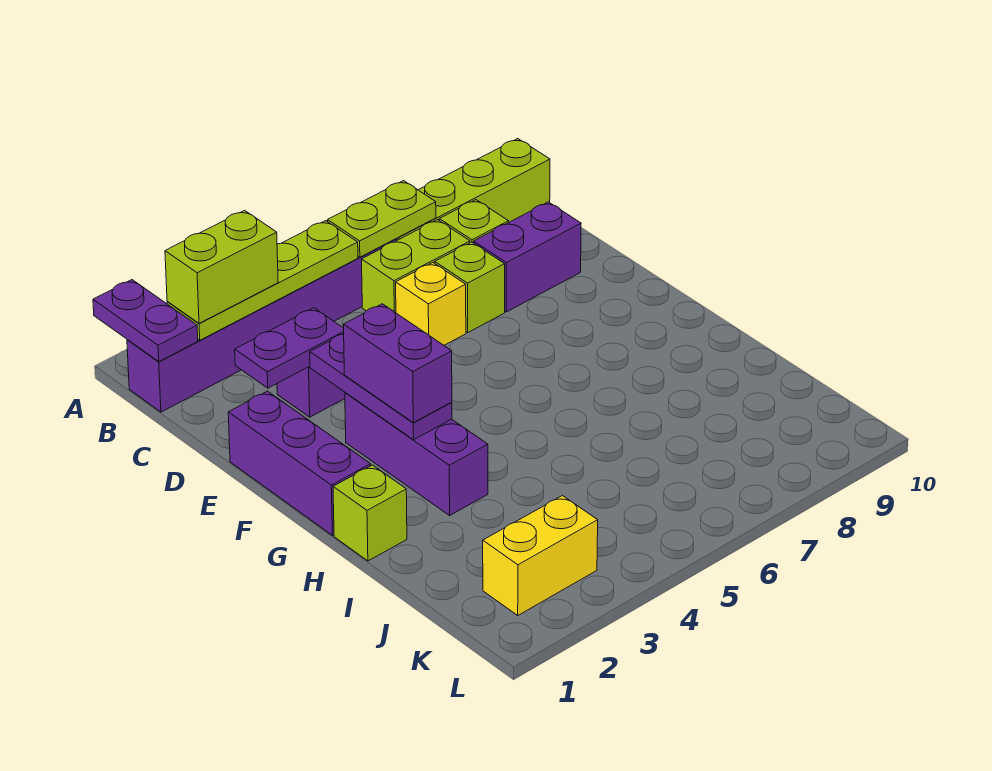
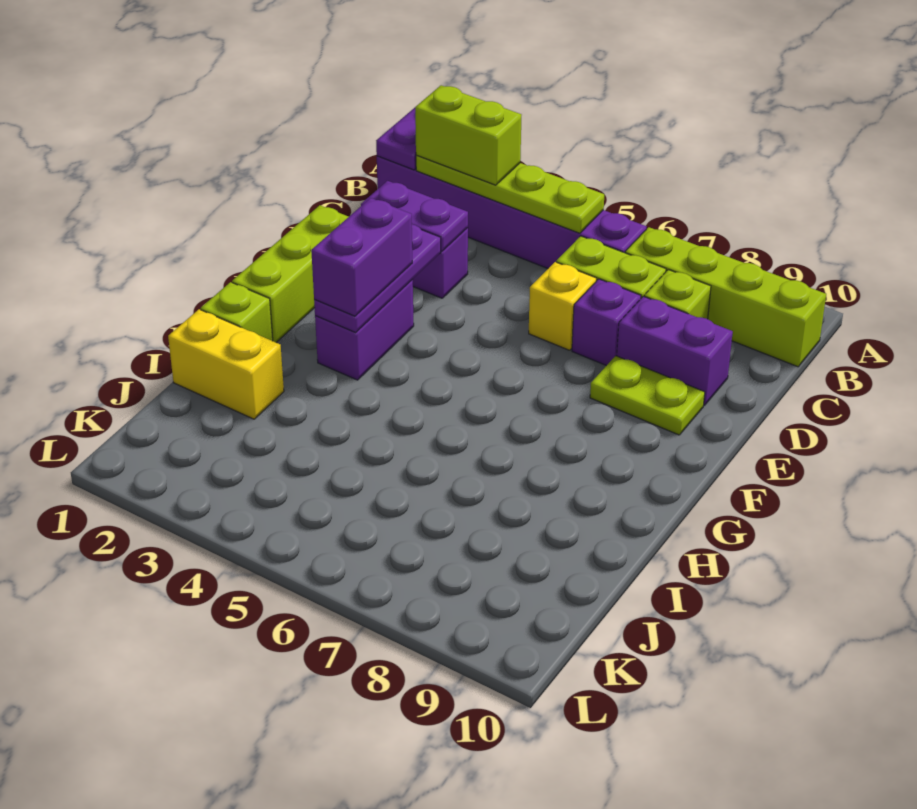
lime 1x2 plate [328,181,436,257] -> lime 1x2 plate moved to [590,356,705,435]
lime 1x1 brick [435,242,505,332] -> purple 1x1 brick [572,279,641,366]
purple 1x3 brick [228,391,371,535] -> lime 1x3 brick [232,205,348,342]
purple 1x3 brick [345,393,488,515] -> purple 1x2 brick [315,280,414,380]
yellow 1x2 brick [483,496,598,615] -> yellow 1x2 brick moved to [168,309,284,419]

